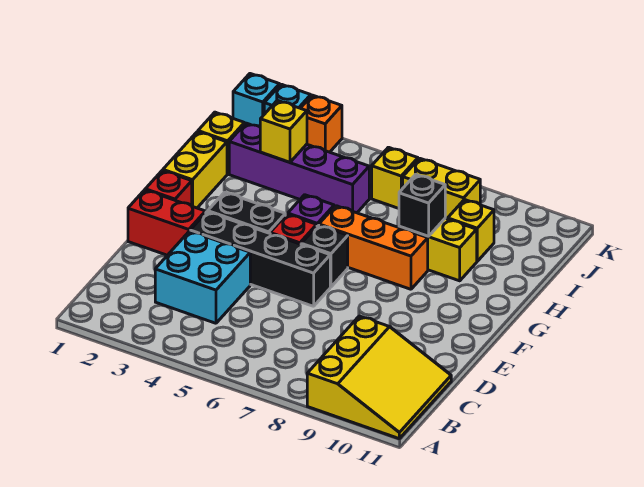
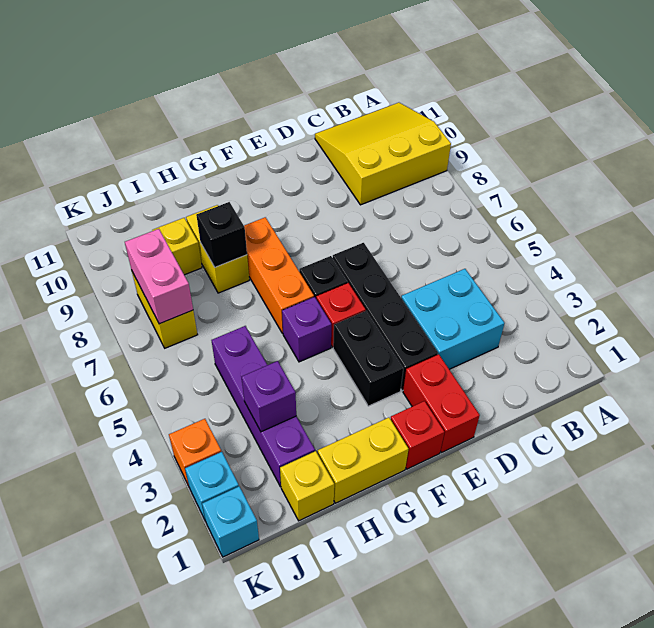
yellow 1x1 brick [260,100,307,162] -> purple 1x1 brick [241,361,296,432]
yellow 1x1 brick [372,147,418,208] -> none
none -> pink 1x2 brick [125,229,193,324]

